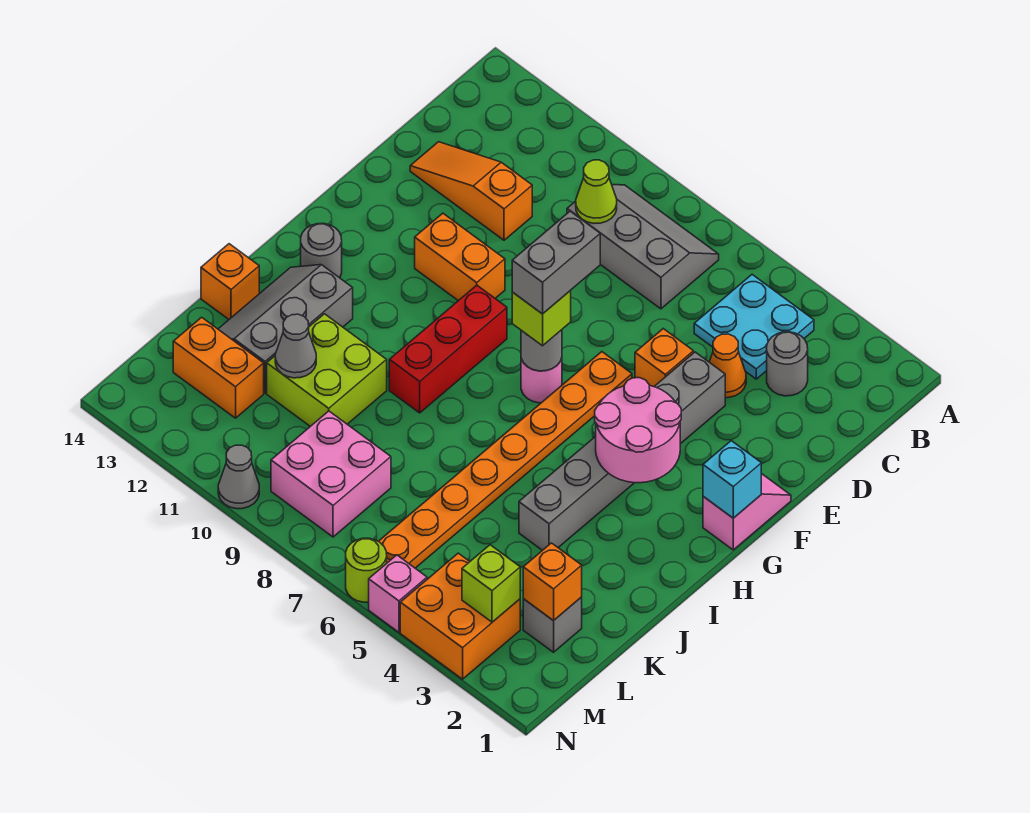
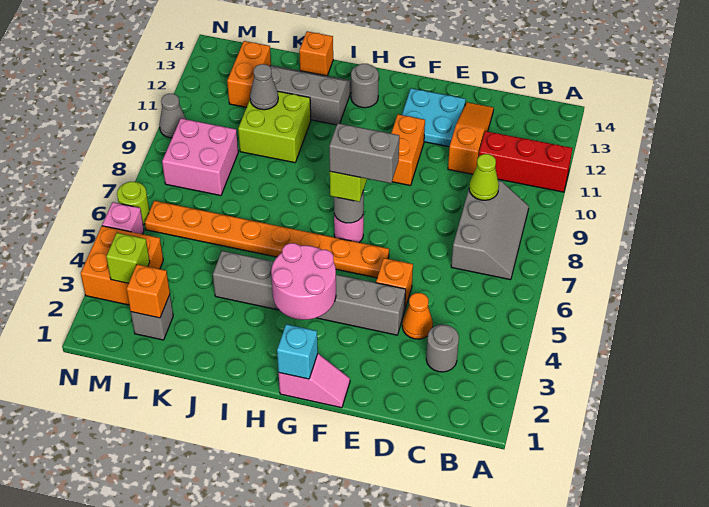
cyan 2x2 plate [694,275,814,379] -> cyan 2x2 plate moved to [402,88,466,147]
red 1x3 brick [389,285,507,413] -> red 1x3 brick moved to [479,131,572,192]

